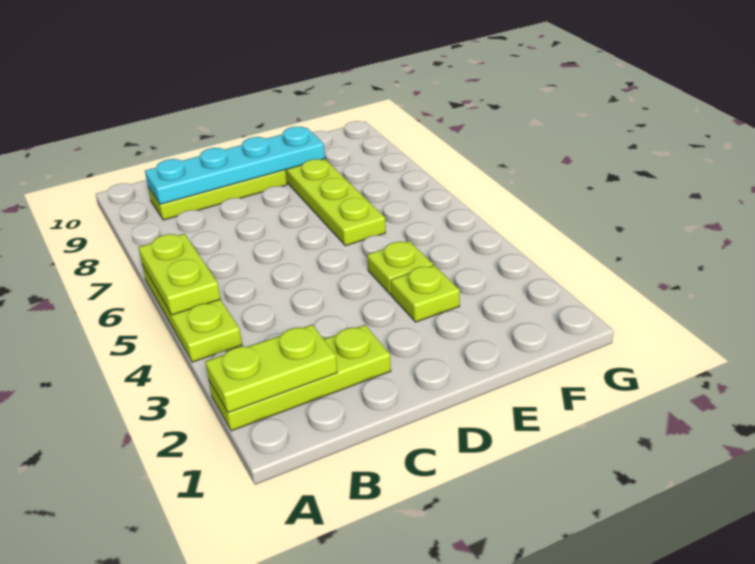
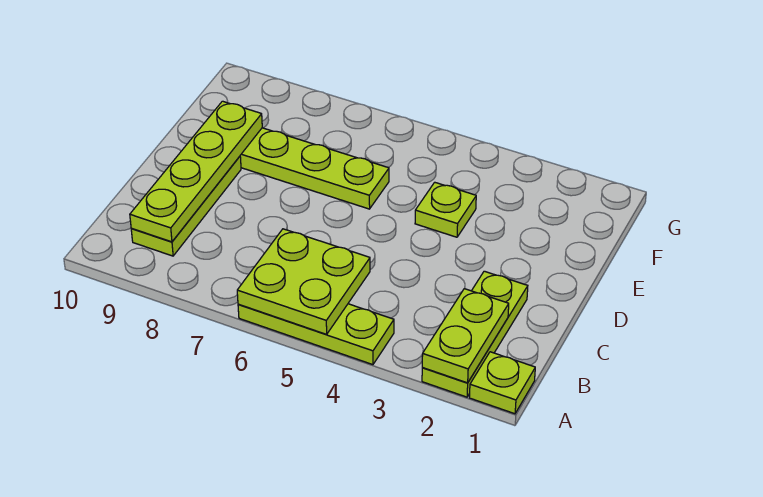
lime 1x2 plate [138,234,220,315] -> lime 2x2 plate [237,229,370,334]
cyan 1x4 plate [145,127,325,204] -> lime 1x4 plate [130,101,262,242]
lime 1x1 plate [391,265,460,322] -> lime 1x1 plate moved to [469,352,535,414]

